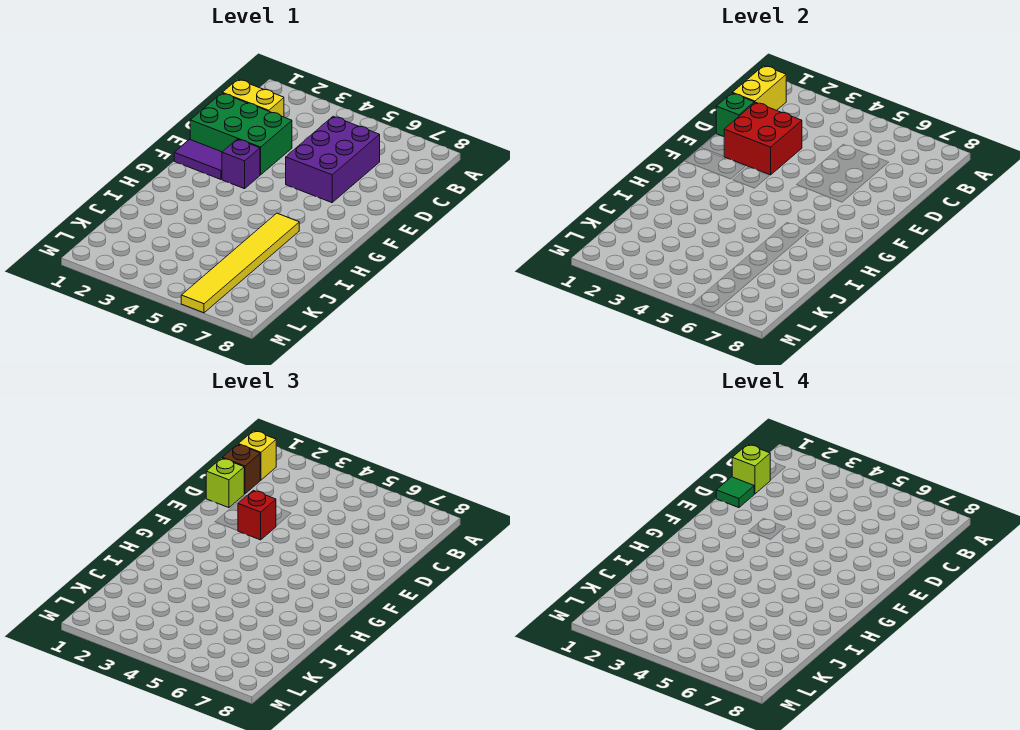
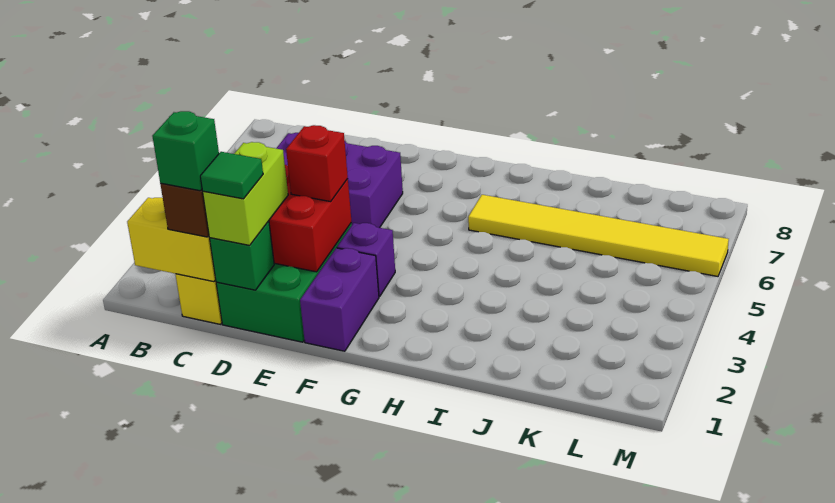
yellow 1x1 brick [238,431,276,480] -> none
lime 1x1 brick [732,444,770,494] -> green 1x1 brick [152,111,219,191]
lime 1x1 brick [206,458,244,508] -> lime 1x2 brick [203,142,288,245]
purple 1x2 tile [174,139,222,179] -> purple 1x2 brick [300,248,379,351]

